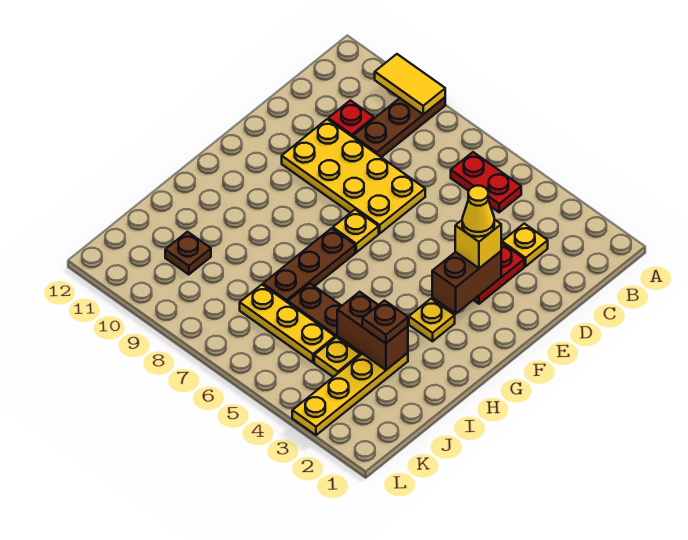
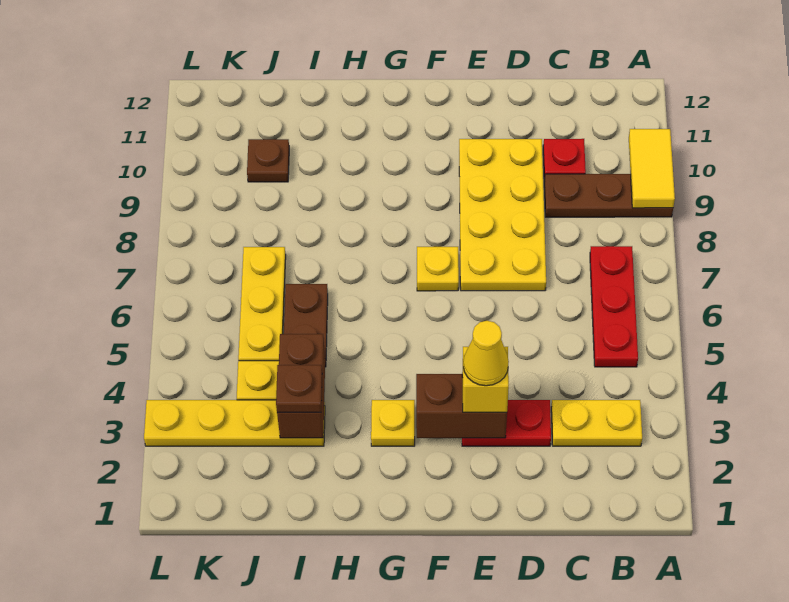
red 1x2 plate [451,152,521,212] -> red 1x3 plate [590,246,638,367]
yellow 1x1 plate [502,224,548,266] -> yellow 1x2 plate [551,400,642,446]
brown 1x3 plate [263,228,355,302] -> none

